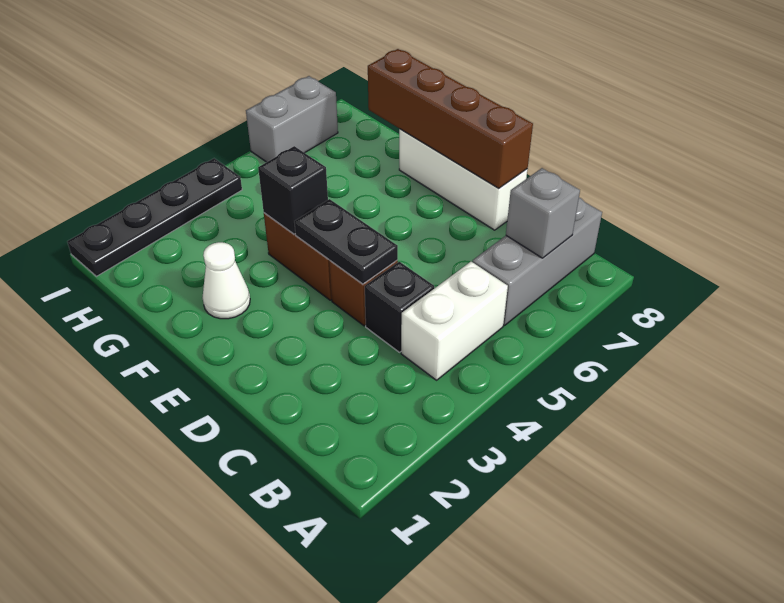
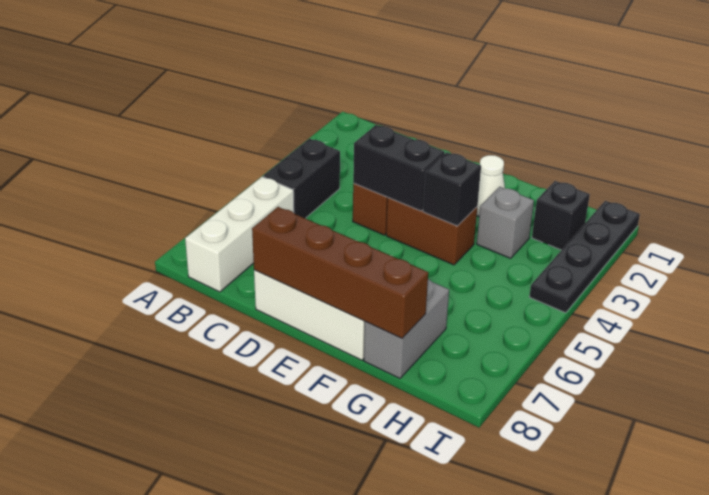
white 1x2 brick [401,262,508,380] -> black 1x2 brick [263,139,340,218]
grey 1x3 brick [473,198,602,325] -> white 1x3 brick [185,177,294,292]
grey 1x1 brick [506,168,580,258] -> grey 1x1 brick moved to [477,187,534,258]
black 1x1 brick [365,262,434,352] -> black 1x1 brick moved to [532,181,590,250]
black 1x2 plate [294,199,398,284] -> black 1x2 brick [353,125,445,211]
grey 1x2 brick [246,76,338,162] -> grey 1x2 brick moved to [364,279,449,378]

